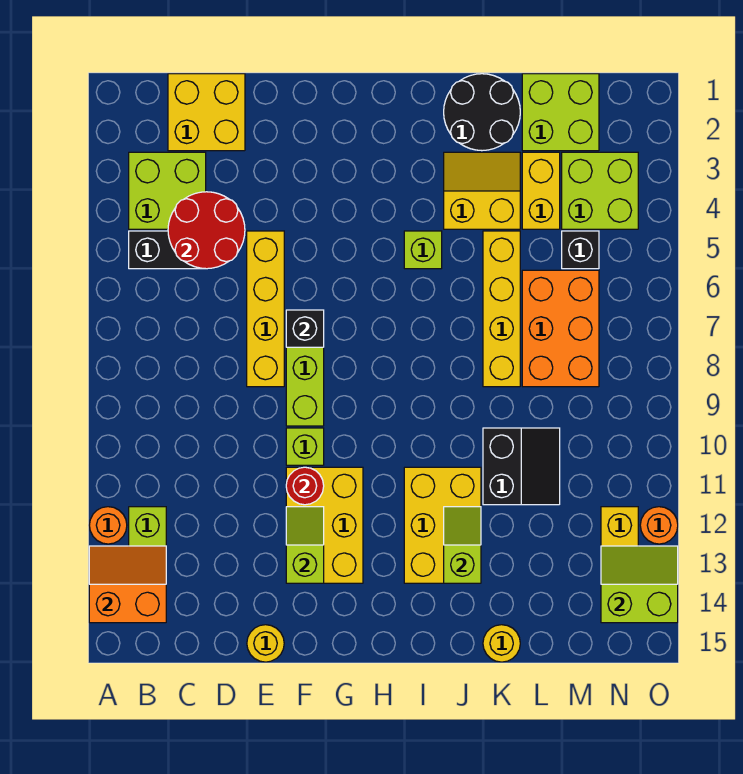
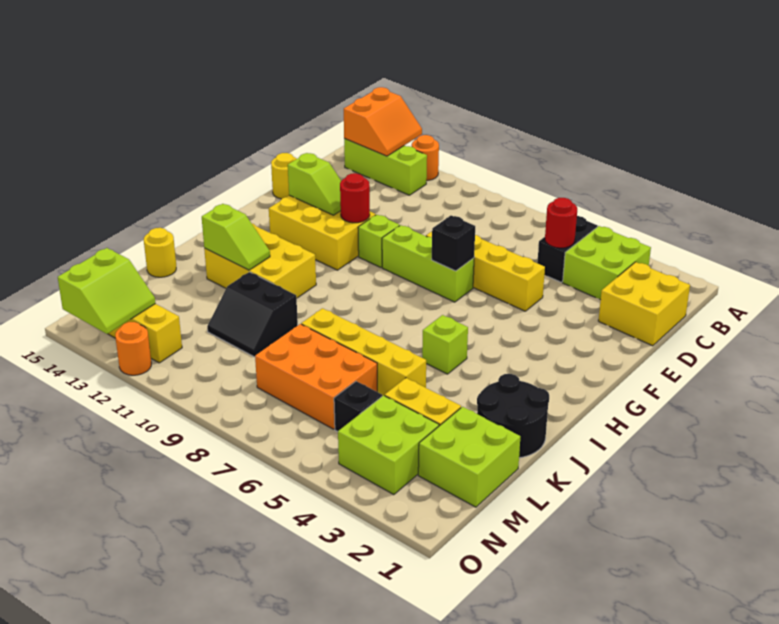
red 2x2 round brick [168,192,245,269] -> red 1x1 round brick [545,198,577,248]
yellow 2x2 slope [444,152,520,229] -> none

